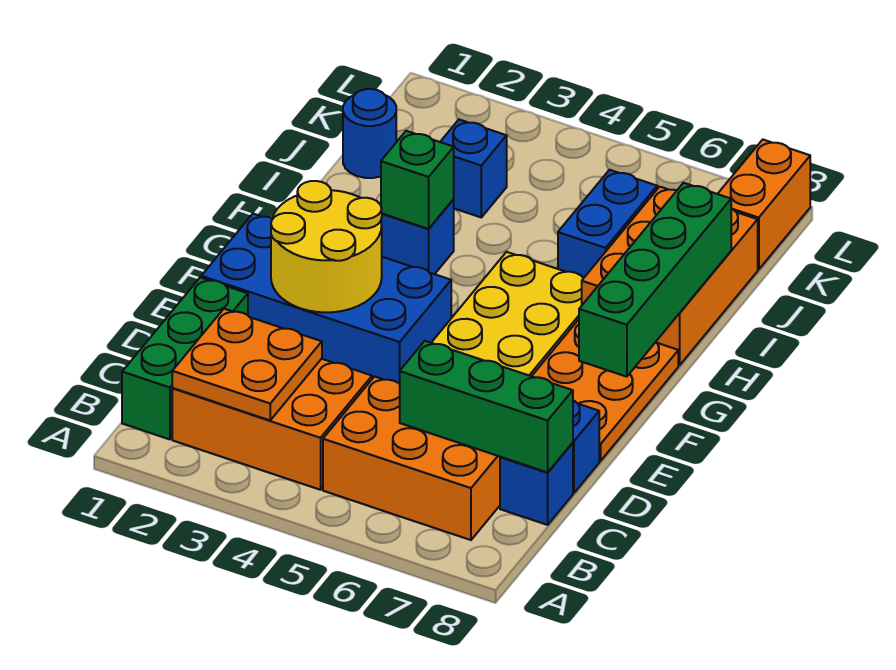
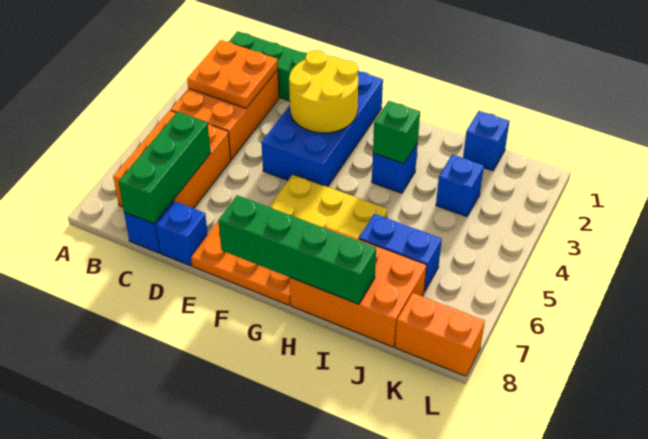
blue 1x1 round brick [343,89,396,178] -> blue 1x1 brick [463,111,510,171]

